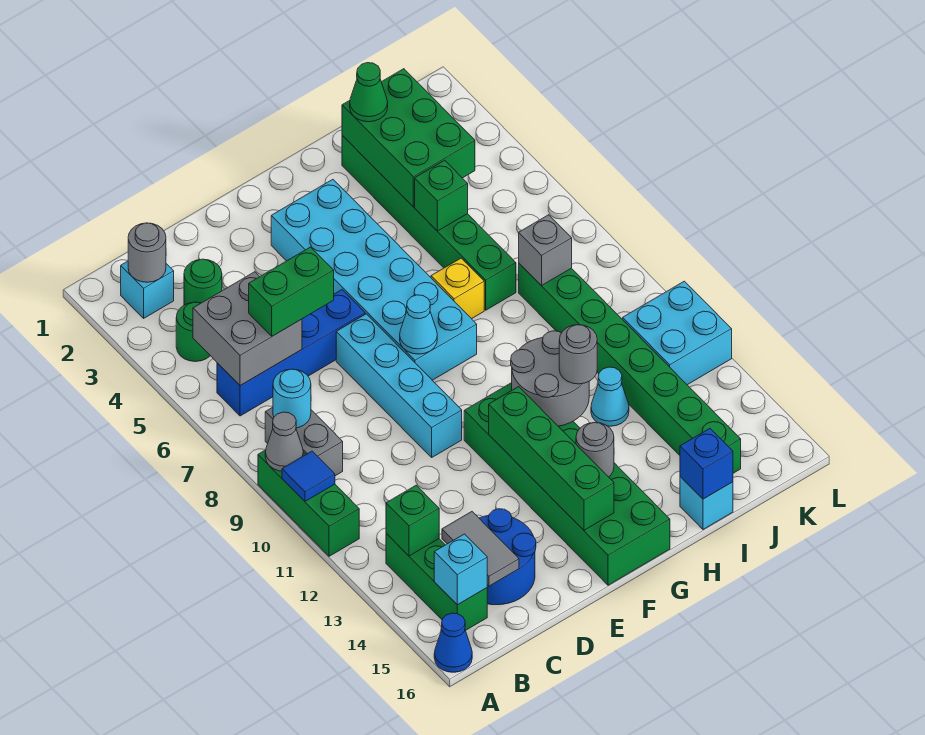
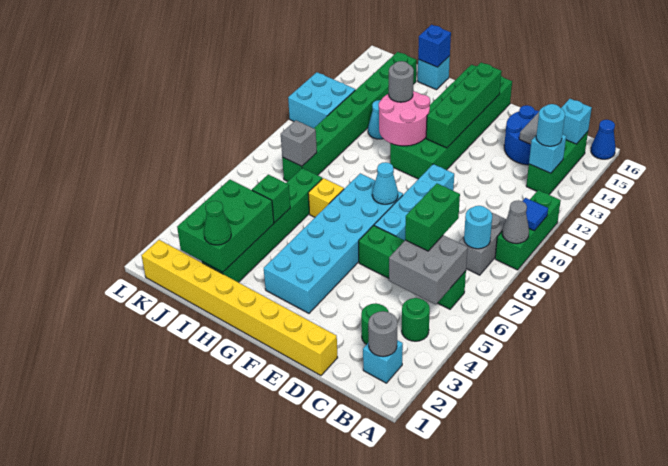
blue 1x4 brick [217,290,365,416] -> green 1x4 brick [359,225,466,309]
green 1x1 brick [386,485,439,556] -> cyan 1x1 brick [529,134,566,173]
none -> cyan 1x1 round brick [536,104,565,146]
green 1x2 brick [249,247,334,336] -> green 1x2 brick turned to [405,184,460,251]
none -> yellow 1x8 brick [142,240,338,376]
grey 2x2 round brick [511,331,589,426] -> pink 2x2 round brick [379,91,430,146]
grey 1x1 round brick [576,423,614,477] -> none

